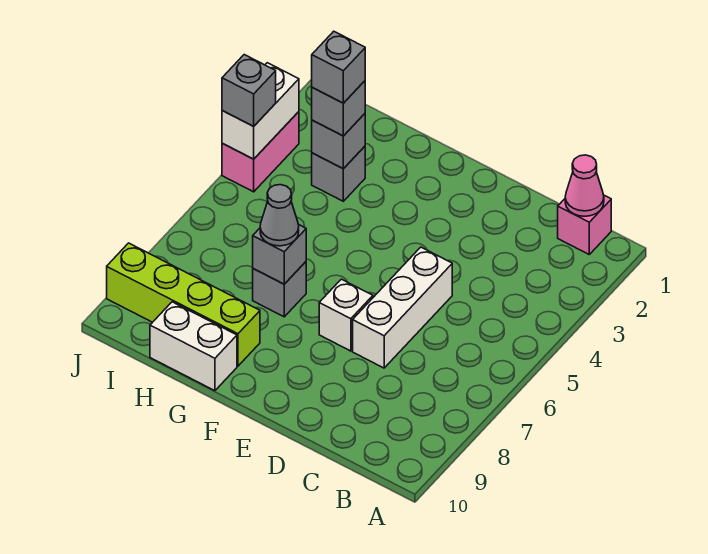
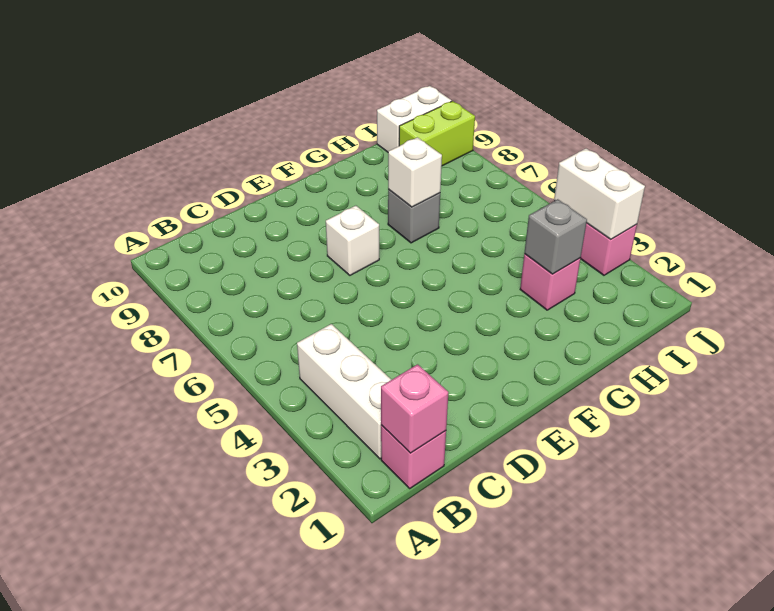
pink 1x1 cone [565,155,604,216] -> pink 1x1 brick [381,364,449,453]
white 1x3 brick [353,247,452,368] -> white 1x3 brick moved to [297,324,391,459]
grey 1x1 brick [253,224,306,284] -> white 1x1 brick [388,137,442,207]
grey 1x1 cone [260,185,299,246] -> none
lime 1x4 brick [107,243,260,366] -> lime 1x2 brick [399,101,475,166]
white 1x2 brick [150,302,237,391] -> white 1x2 brick moved to [377,86,452,152]
grey 1x1 brick [312,146,365,201] -> pink 1x1 brick [520,254,581,310]
grey 1x1 brick [312,81,365,136] -> none
grey 1x1 brick [312,31,365,103] -> none
grey 1x1 brick [222,55,276,126] -> none

